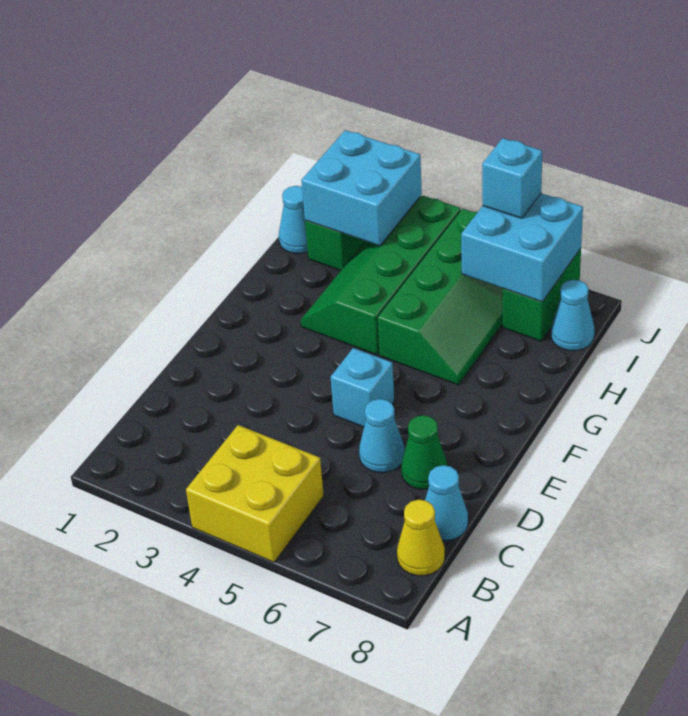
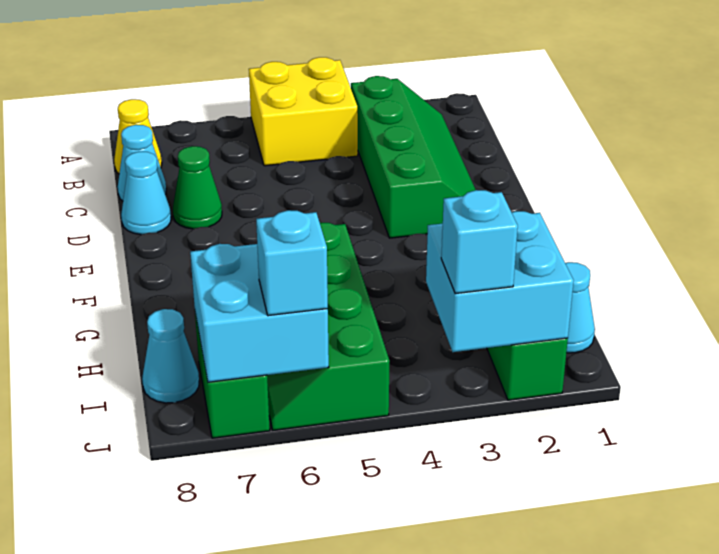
cyan 1x1 cone [359,399,405,473] -> cyan 1x1 cone moved to [121,152,171,234]
cyan 1x1 brick [331,348,394,427] -> cyan 1x1 brick moved to [441,190,518,294]
green 2x4 slope [301,196,461,355] -> green 2x4 slope moved to [351,76,476,238]

